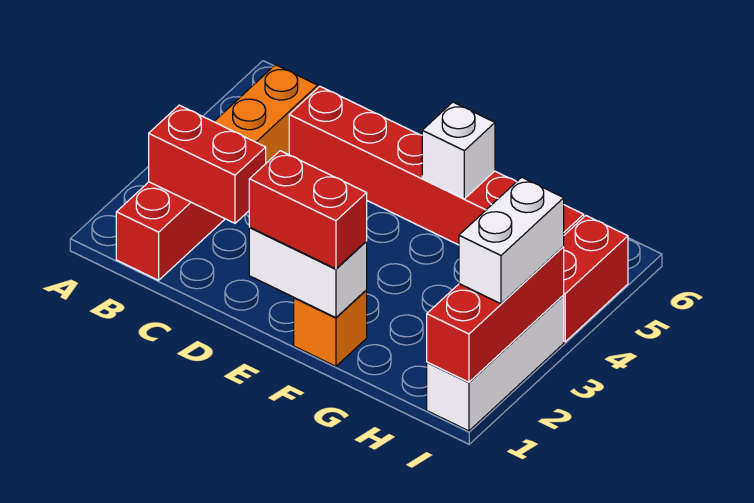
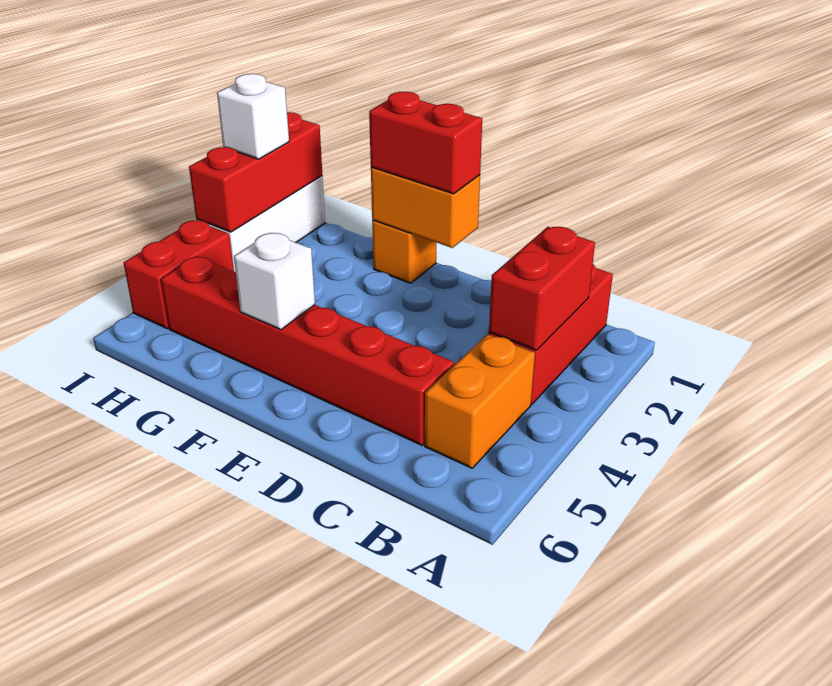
red 1x2 brick [149,105,266,223] -> red 1x2 brick turned to [489,227,595,350]
white 1x2 brick [249,228,367,318] -> orange 1x2 brick [371,167,480,248]
white 1x2 brick [459,177,564,304] -> white 1x1 brick [217,74,289,159]

